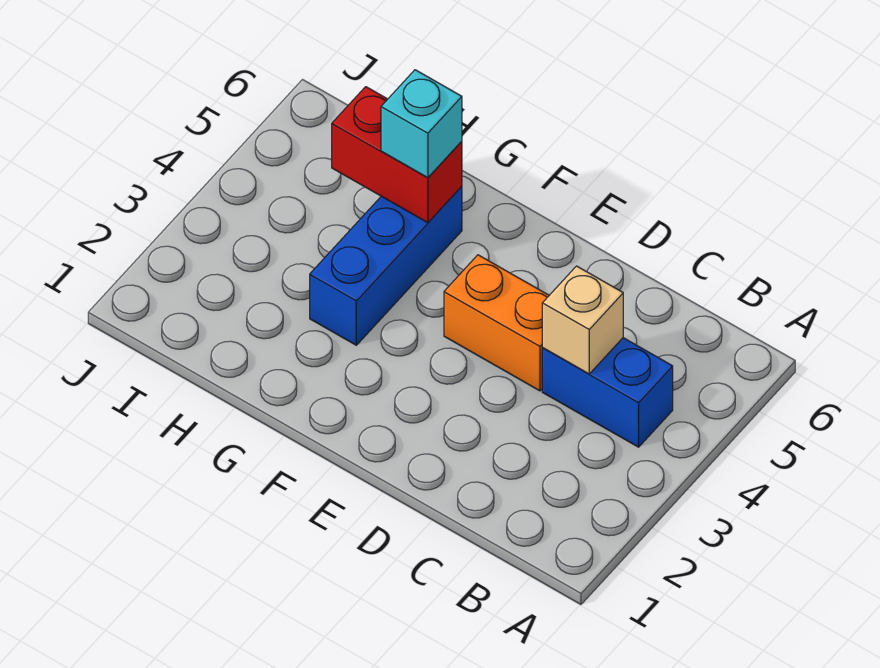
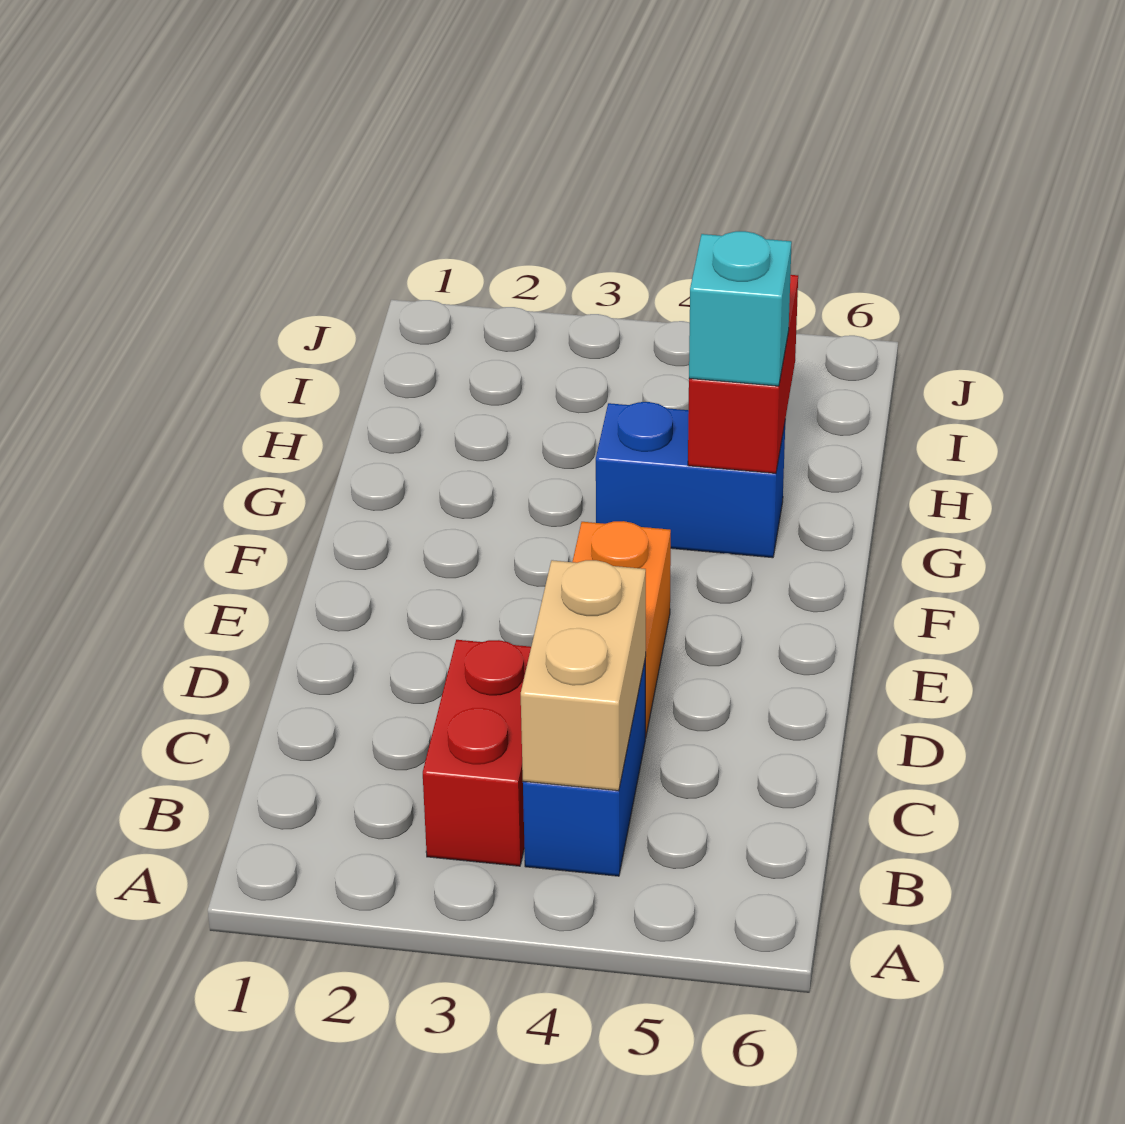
none -> red 1x2 brick [423,640,531,866]
tan 1x1 brick [542,266,623,374] -> tan 1x2 brick [521,560,646,791]
blue 1x3 brick [310,186,462,345] -> blue 1x2 brick [596,402,786,558]

